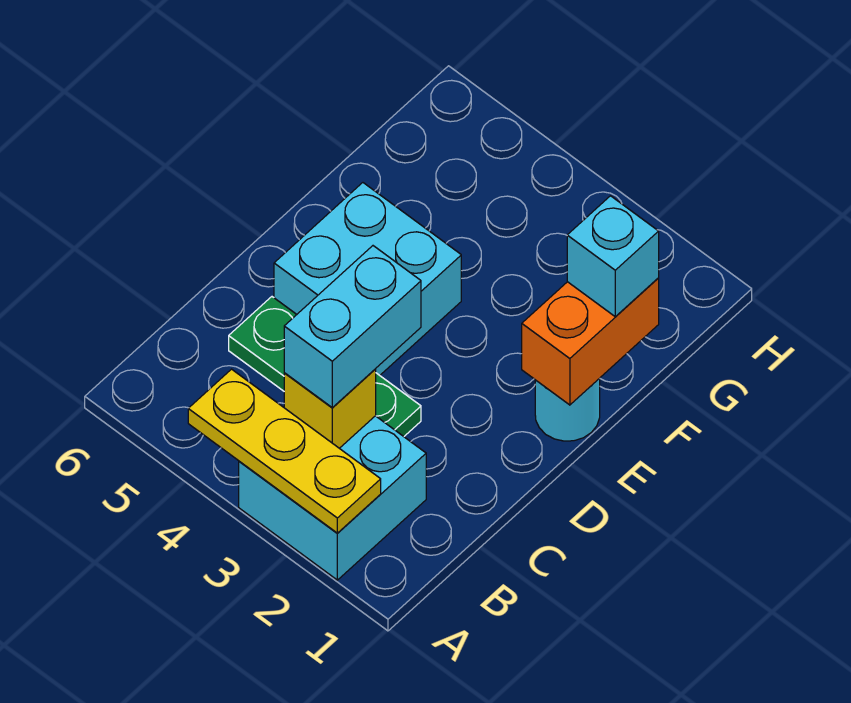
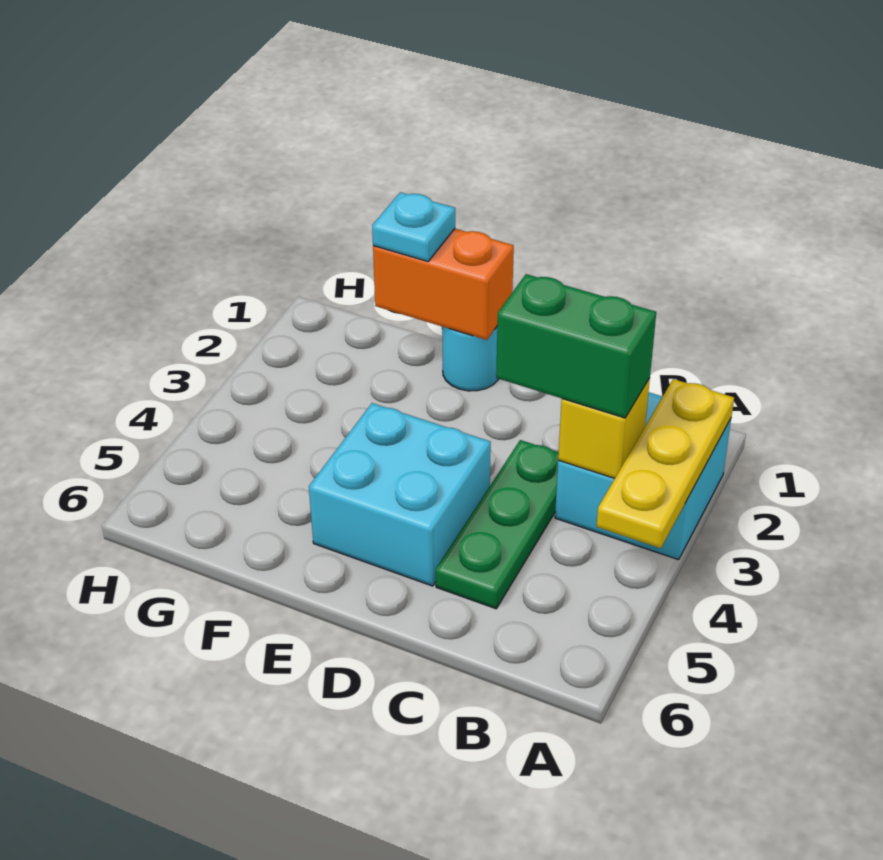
cyan 1x2 brick [284,246,421,407] -> green 1x2 brick [496,274,656,418]
cyan 1x1 brick [567,196,659,316] -> cyan 1x1 plate [372,192,455,261]

